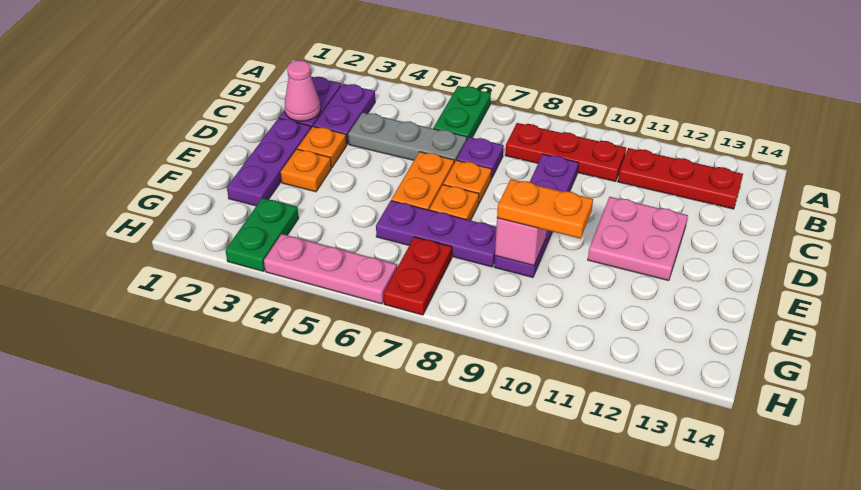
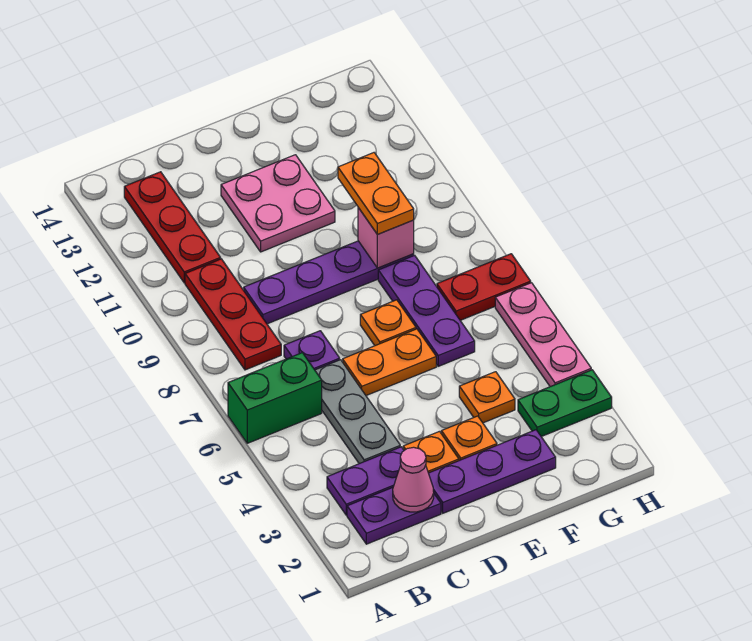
green 1x2 plate [433,86,491,139] -> green 1x2 brick [228,353,322,443]
orange 1x1 plate [443,160,492,203] -> orange 1x1 plate moved to [459,372,515,423]

